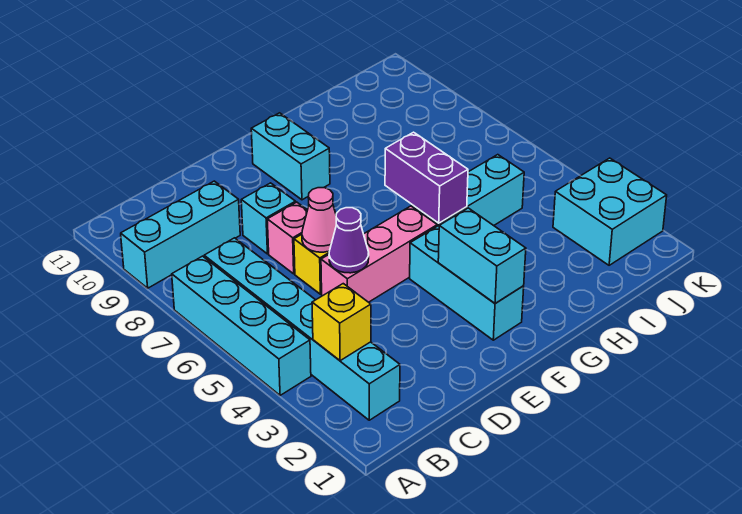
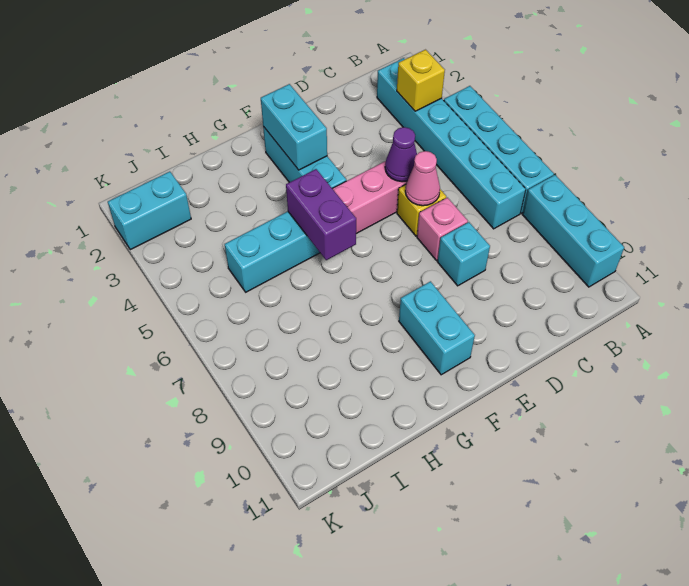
cyan 1x3 brick [121,181,240,288] -> cyan 1x3 brick turned to [522,175,624,287]
cyan 2x2 brick [553,158,667,265] -> cyan 1x2 brick [108,172,191,250]

